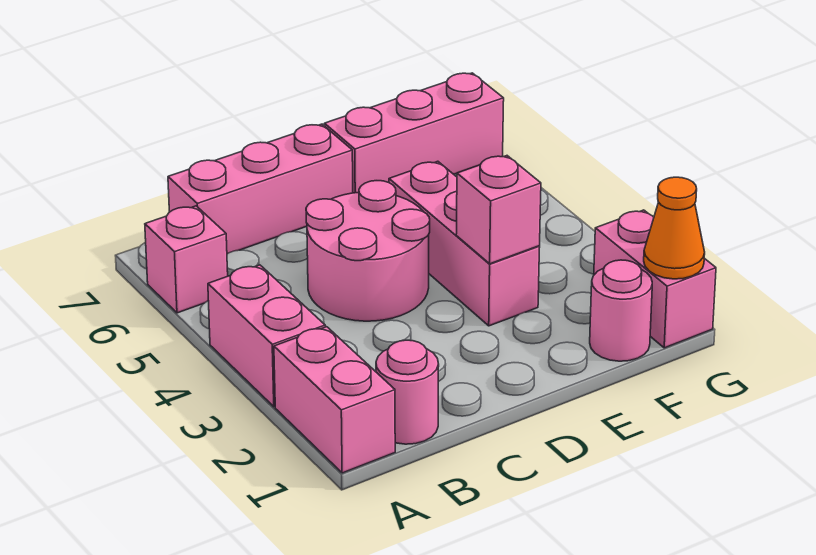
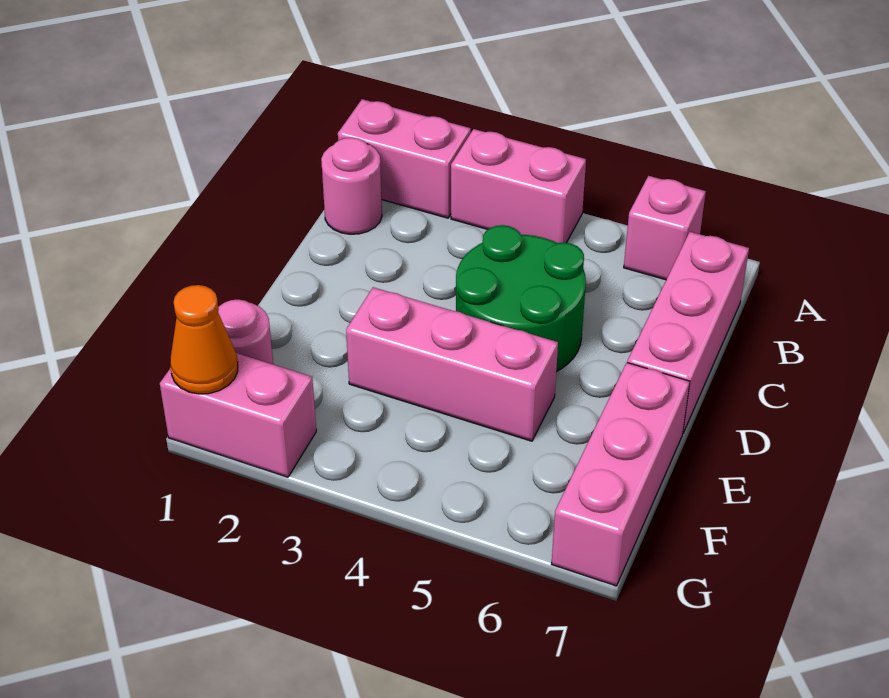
pink 2x2 round brick [306,181,430,321] -> green 2x2 round brick [456,225,586,372]
pink 1x1 brick [456,156,541,264] -> none

